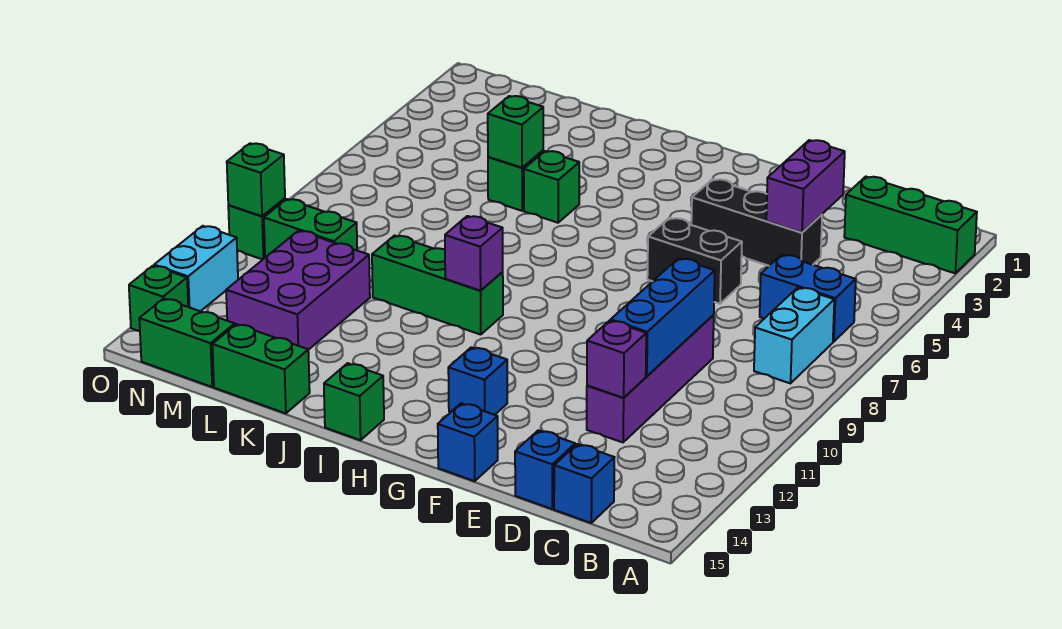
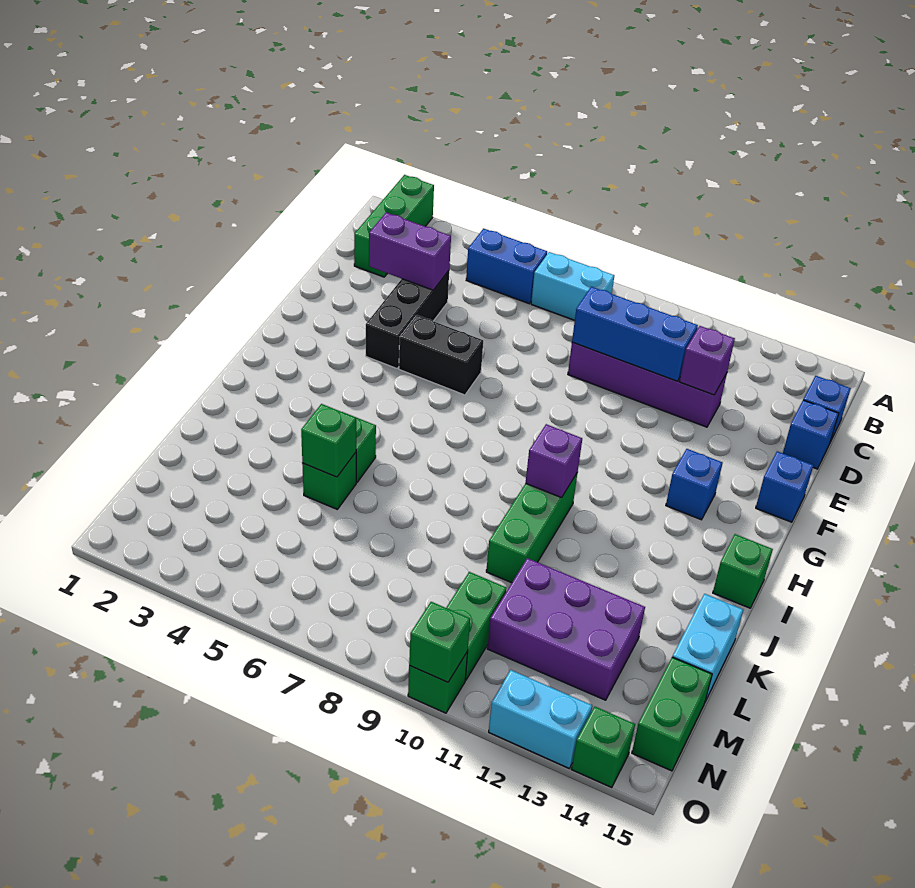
blue 1x2 brick [760,255,856,342] -> blue 1x2 brick turned to [466,228,547,304]
black 1x2 brick [647,218,742,304] -> black 1x2 brick turned to [399,315,483,395]
green 1x2 brick [212,324,310,413] -> cyan 1x2 brick [673,594,743,701]

